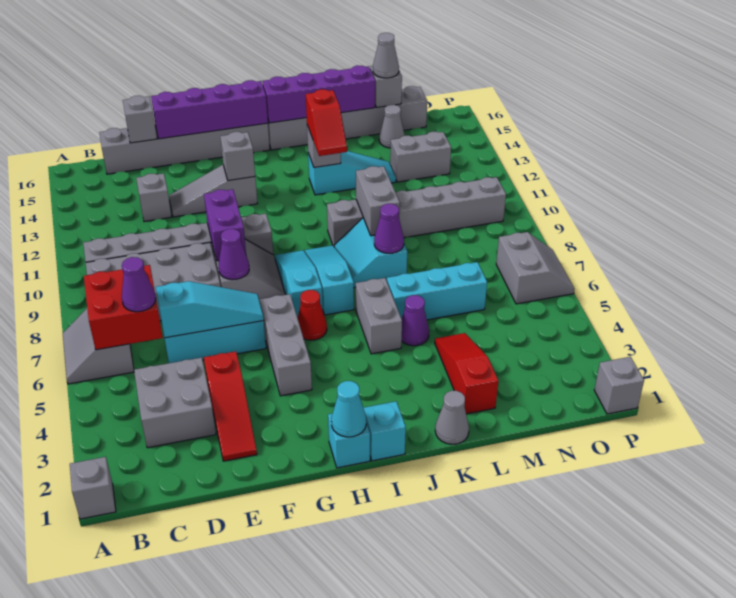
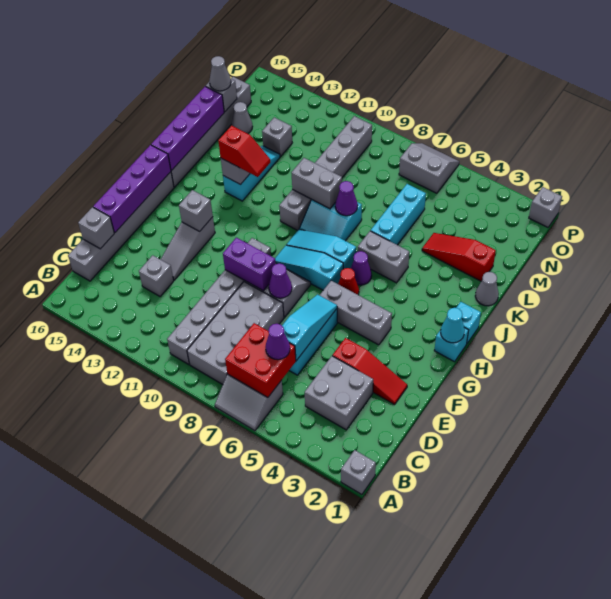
purple 1x1 cone [402,295,429,346] -> purple 1x1 cone moved to [351,251,372,285]
grey 1x2 brick [390,132,451,182] -> grey 1x1 brick [262,117,292,156]

